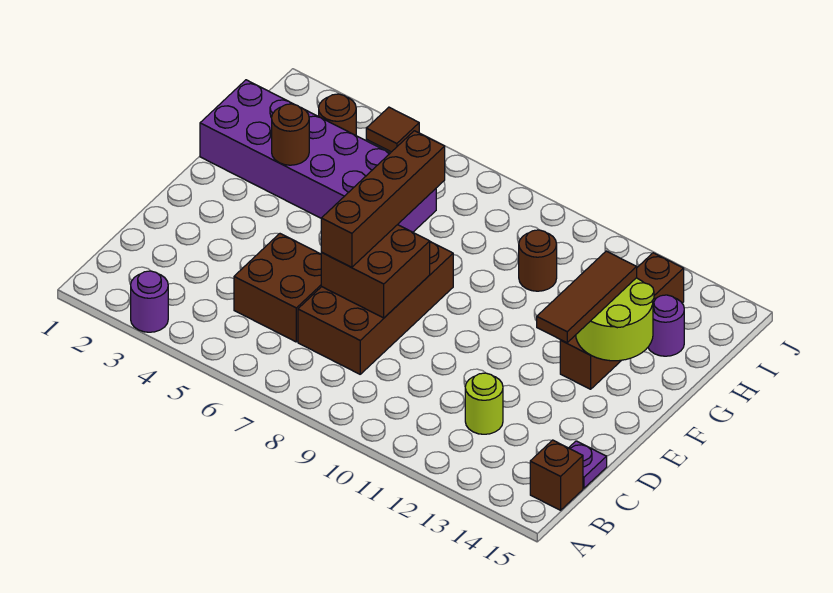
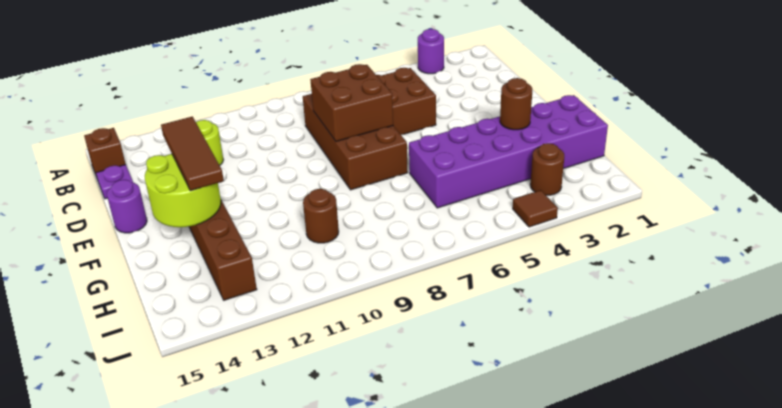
brown 1x4 brick [321,131,445,268] -> none
purple 1x1 round brick [648,295,684,356] -> purple 1x1 round brick moved to [107,180,147,233]

